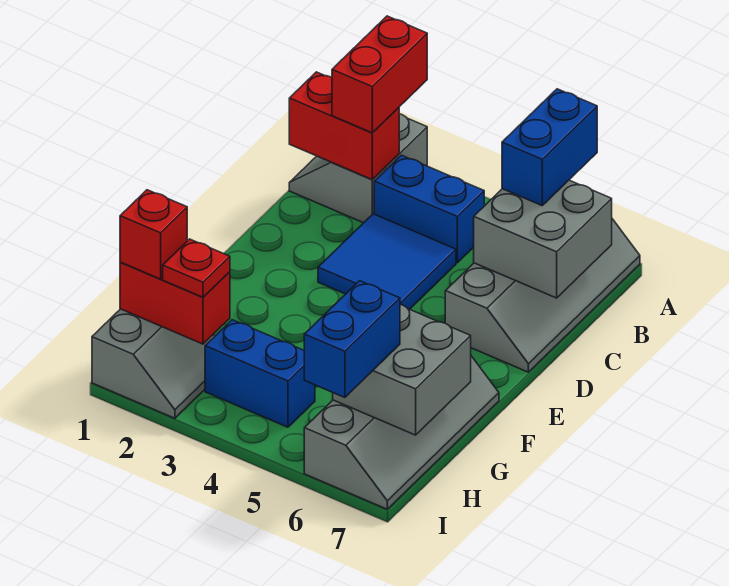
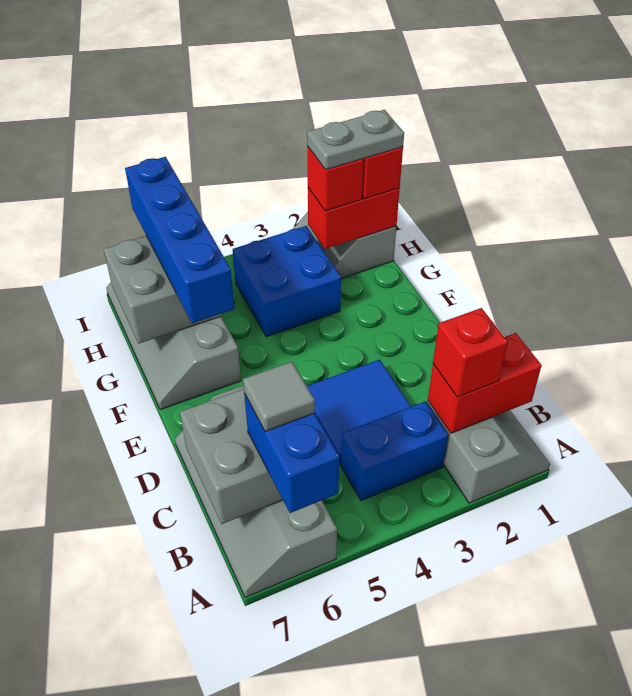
red 1x2 brick [332,16,427,133] -> red 1x1 brick [433,308,508,397]
none -> grey 1x1 tile [243,362,315,431]
none -> grey 1x2 plate [307,110,404,170]
red 1x1 plate [163,239,230,297] -> red 1x1 brick [307,146,364,211]
blue 1x2 brick [205,320,315,427] -> blue 2x2 brick [233,226,341,337]
blue 1x2 brick [304,281,400,398] -> blue 1x4 brick [125,157,234,323]

